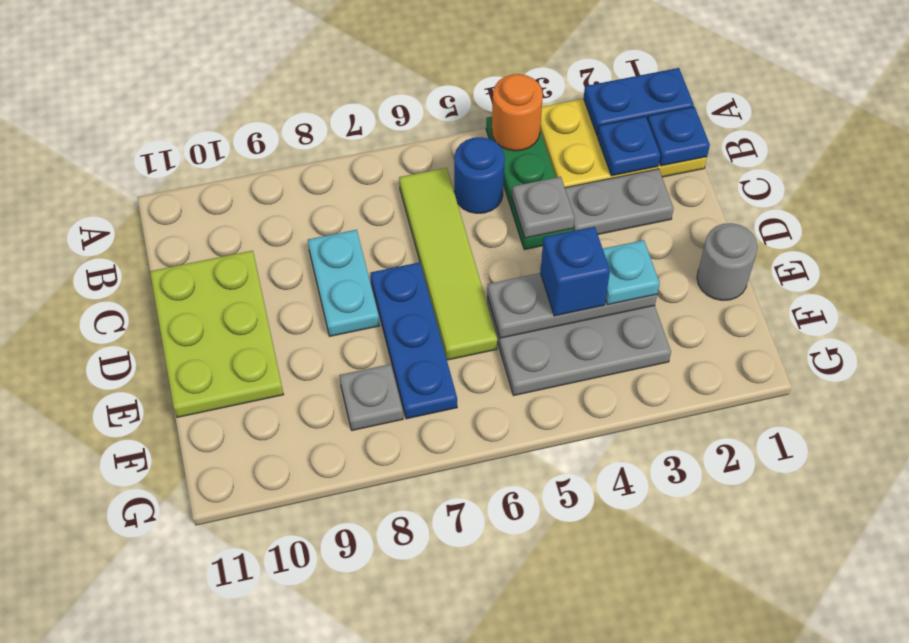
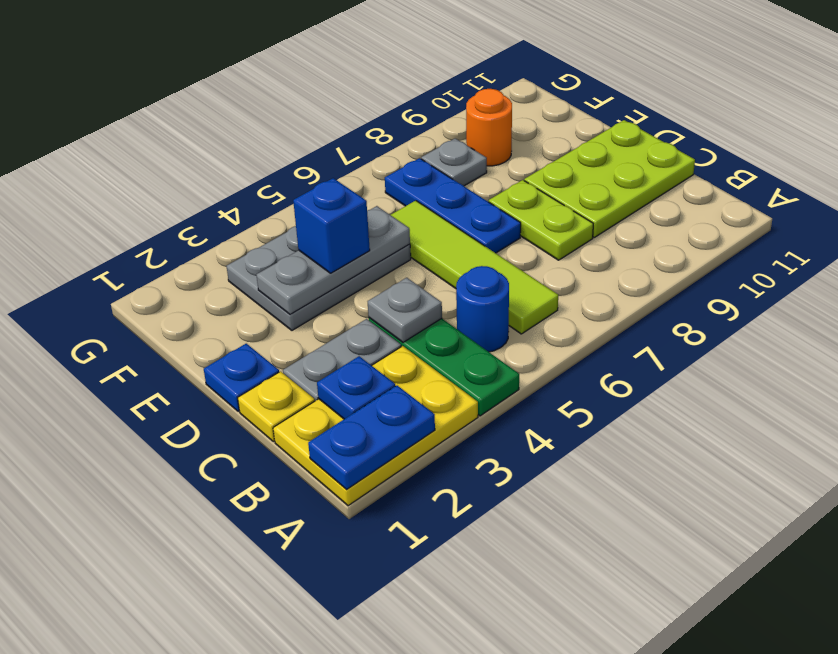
orange 1x1 round brick [492,74,543,151] -> orange 1x1 round brick moved to [466,89,512,166]
blue 1x1 plate [647,107,710,166] -> blue 1x1 plate moved to [204,344,279,412]
none -> yellow 1x1 plate [238,371,315,442]
cyan 1x2 plate [308,230,379,336] -> lime 1x2 plate [489,180,593,260]
lime 2x3 plate [150,251,284,417] -> lime 2x3 plate turned to [524,120,695,237]
grey 1x1 round brick [697,223,758,301] -> none
cyan 1x1 plate [603,240,660,305] -> none

